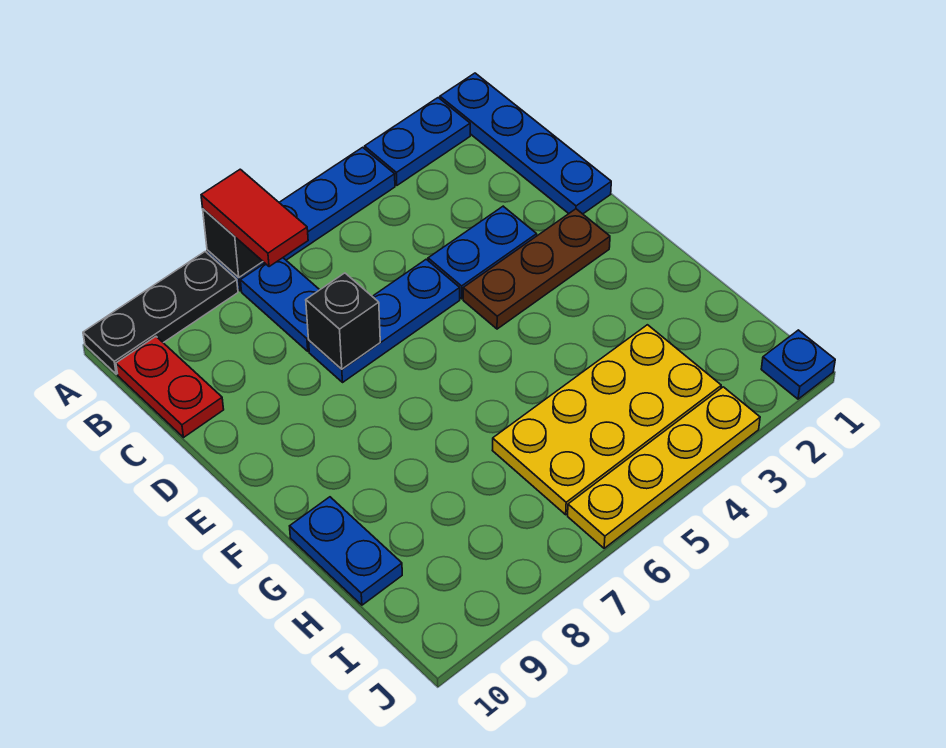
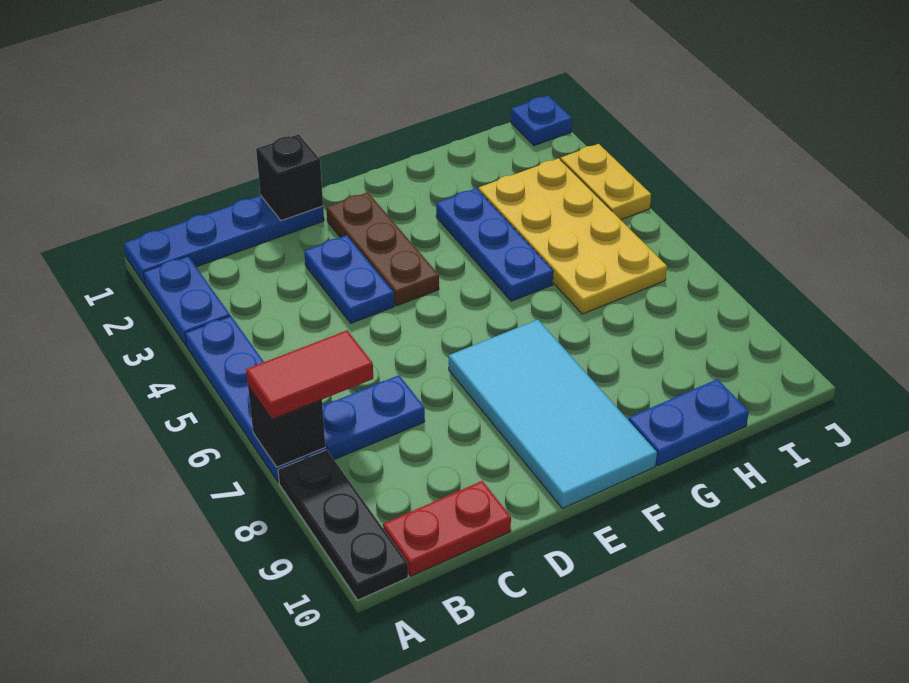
blue 1x3 plate [309,259,460,382] -> blue 1x3 plate moved to [436,188,553,301]
black 1x1 brick [306,273,380,369] -> black 1x1 brick moved to [256,134,323,221]
none -> cyan 2x4 tile [449,320,657,508]
yellow 1x4 plate [568,387,760,548] -> yellow 1x2 plate [561,144,651,220]

